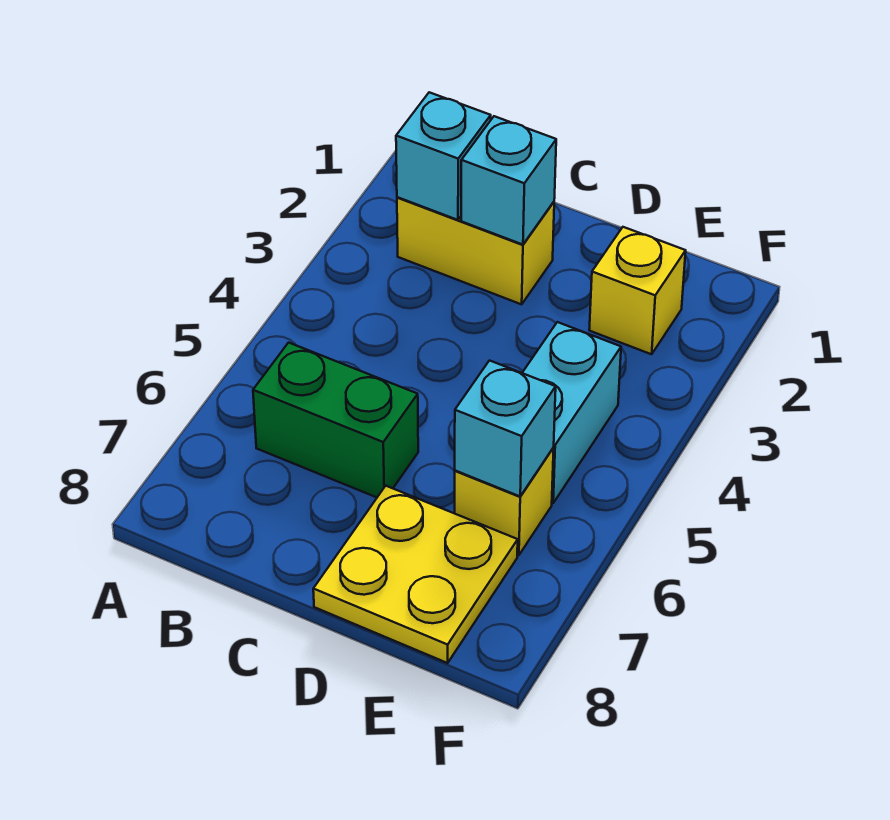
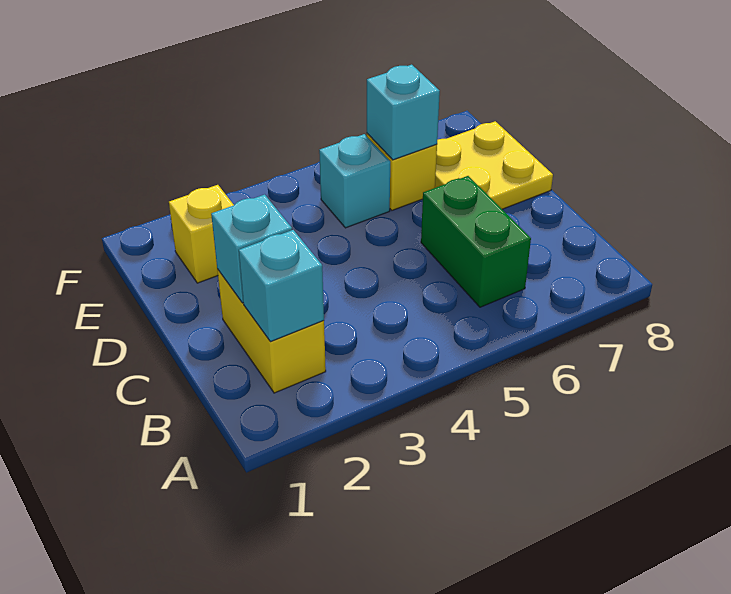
cyan 1x2 brick [522,322,621,503] -> cyan 1x1 brick [319,134,390,228]

